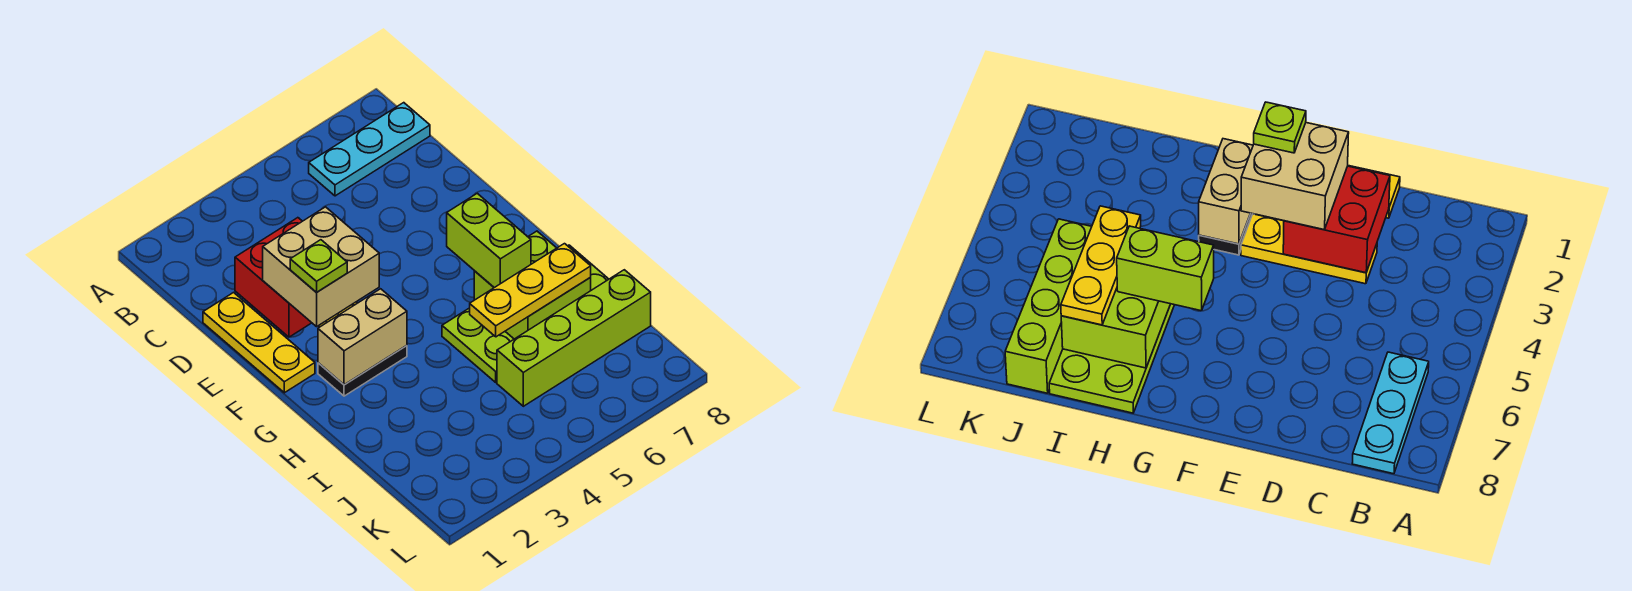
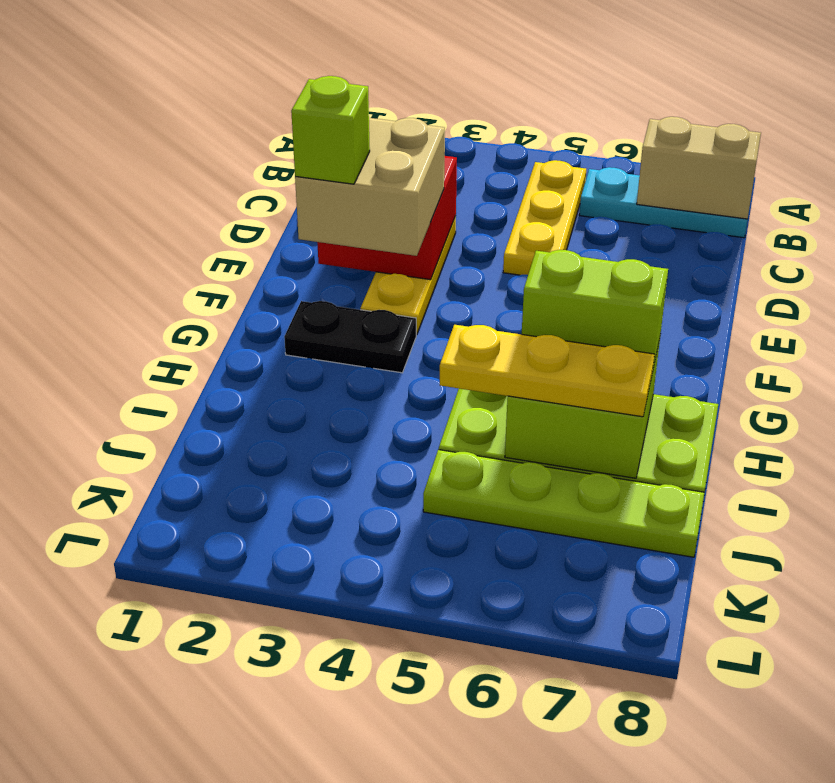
yellow 1x3 plate [203,293,315,393] -> yellow 1x3 plate moved to [503,160,586,275]
lime 1x1 plate [290,240,347,293] -> lime 1x1 brick [291,76,370,184]
tan 1x2 brick [318,289,407,385] -> tan 1x2 brick moved to [637,117,761,219]
lime 1x2 brick [447,193,531,288] -> lime 1x2 brick turned to [522,250,668,372]
lime 1x4 brick [497,270,651,406] -> lime 1x4 plate [423,450,704,557]

